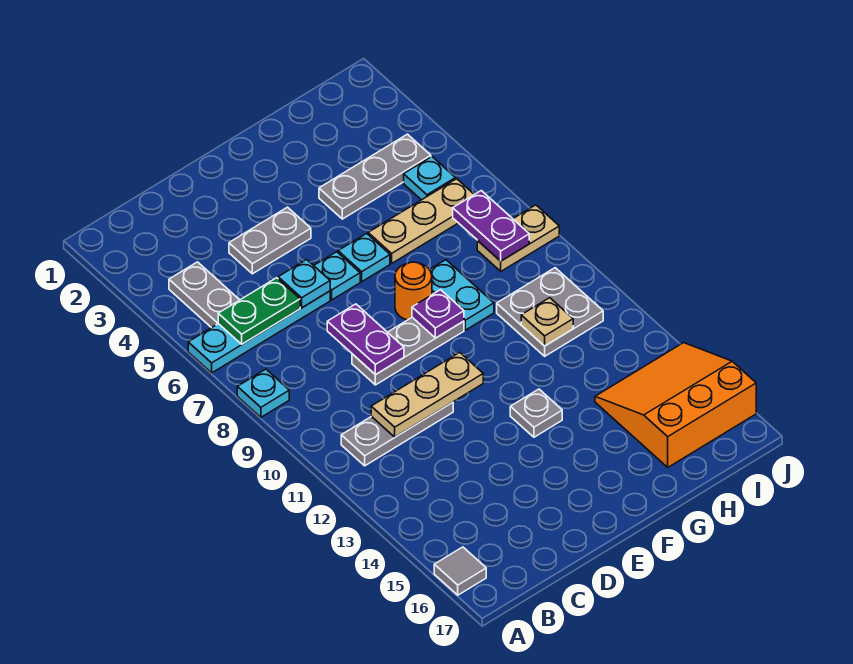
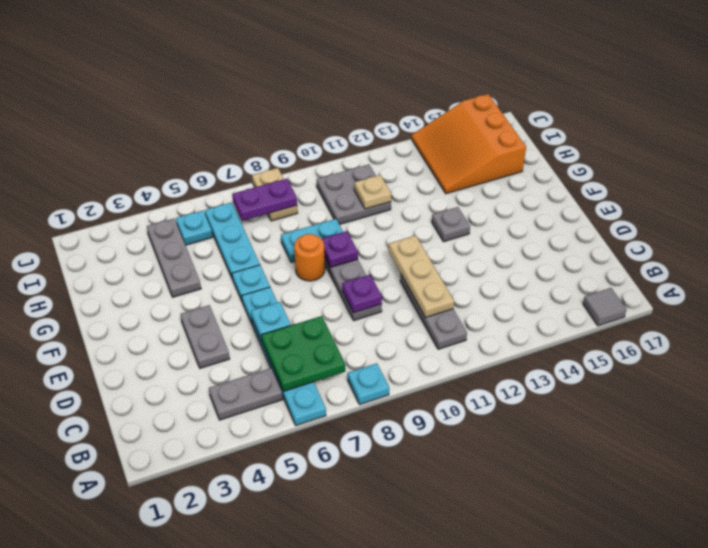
green 1x2 plate [218,278,300,344] -> green 2x2 plate [261,316,345,392]
purple 1x2 plate [327,304,404,375] -> purple 1x1 plate [342,275,382,313]
tan 1x3 plate [368,179,474,263] -> cyan 1x3 plate [205,203,260,280]

